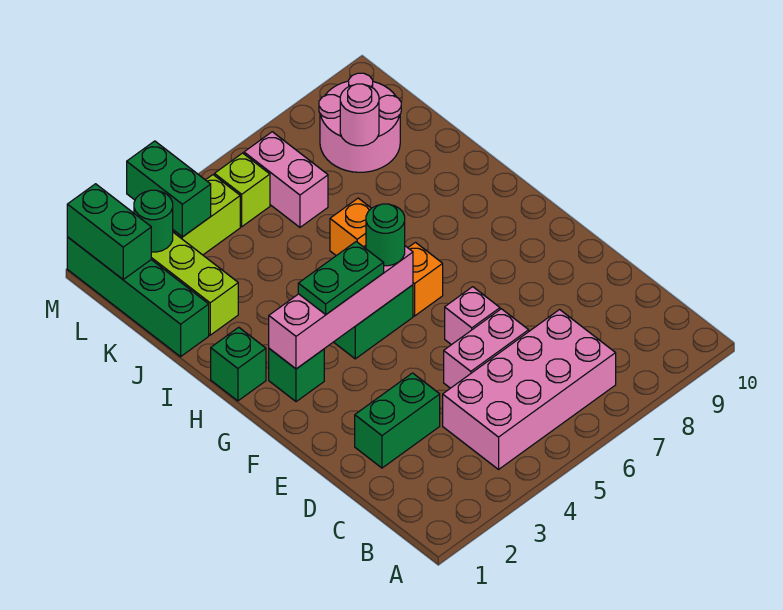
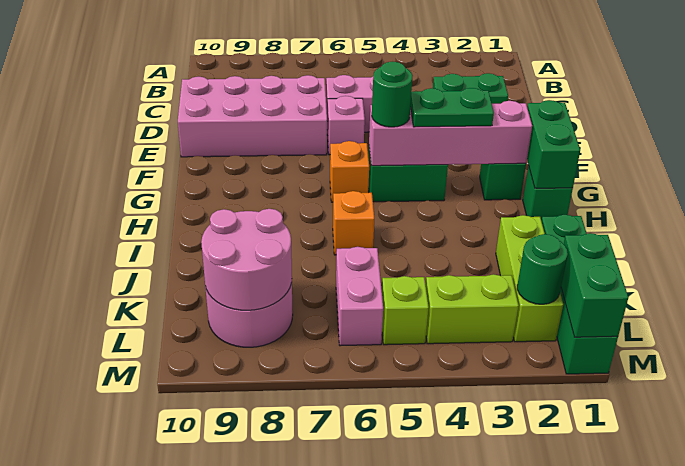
pink 2x4 brick [443,310,616,469] -> pink 2x4 brick moved to [178,75,327,157]
pink 1x1 round brick [340,84,379,146] -> pink 2x2 round brick [201,209,292,310]
green 1x2 brick [127,141,211,237] -> green 1x2 brick moved to [527,100,580,188]

